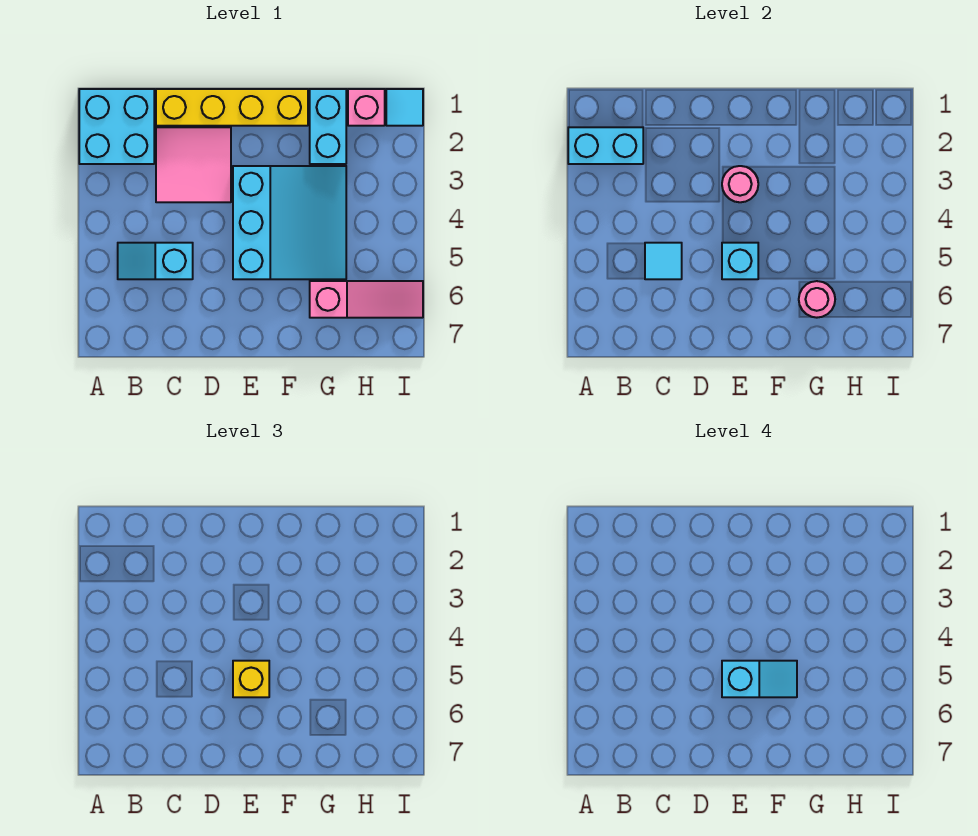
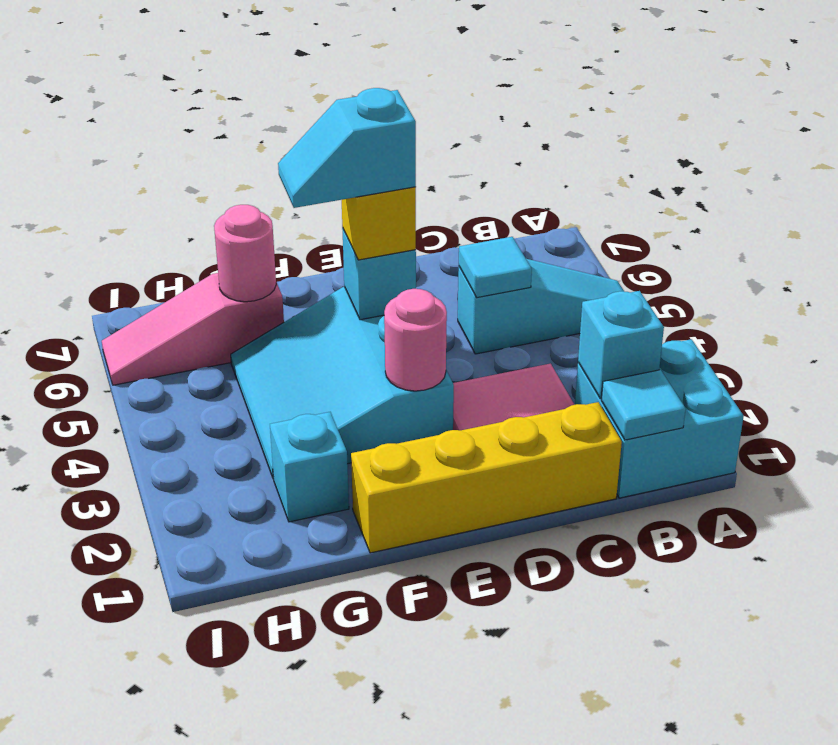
cyan 1x2 brick [568,127,643,164] -> cyan 1x1 brick [578,291,664,399]
cyan 1x2 slope [118,243,193,279] -> cyan 1x3 slope [458,259,624,354]
cyan 1x2 brick [310,89,346,164] -> cyan 1x1 brick [270,412,349,522]
pink 1x1 brick [348,89,385,126] -> none
cyan 1x1 tile [386,89,423,126] -> cyan 1x1 tile moved to [601,370,686,440]

